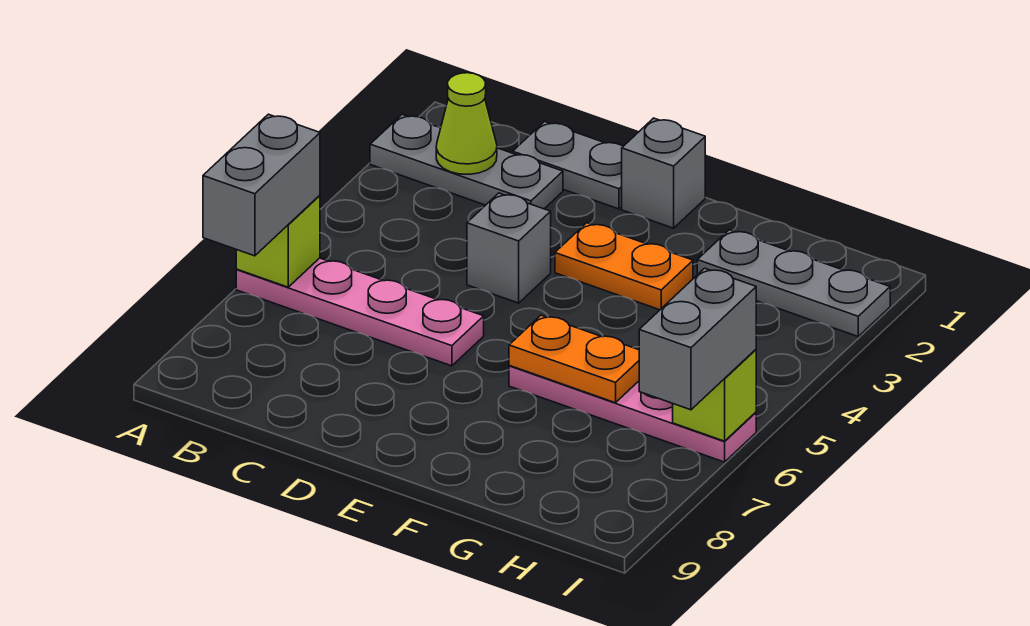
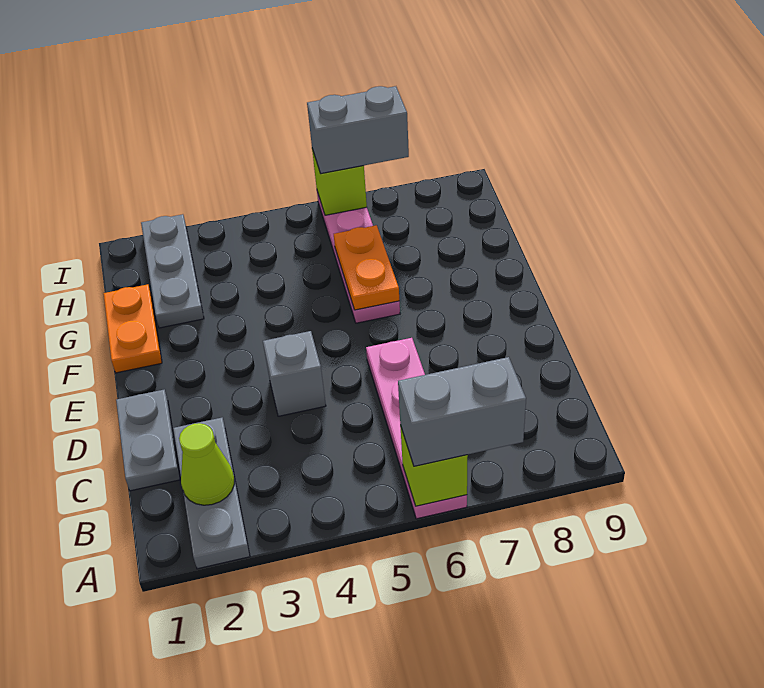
grey 1x1 brick [622,118,705,228] -> none
orange 1x2 plate [555,223,693,310] -> orange 1x2 plate moved to [104,284,162,373]

